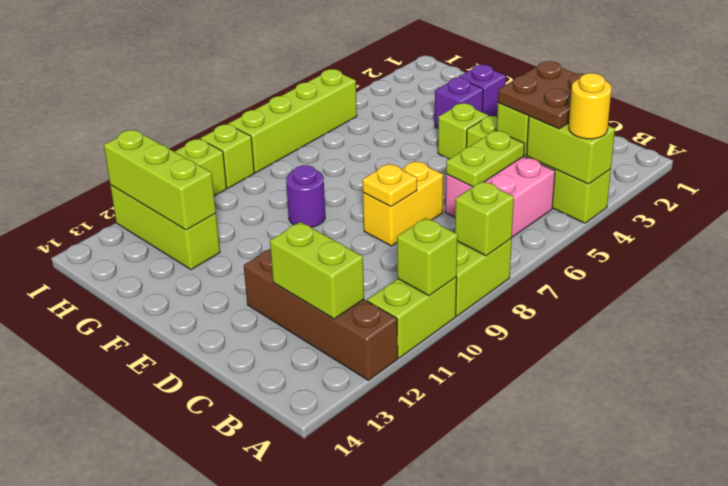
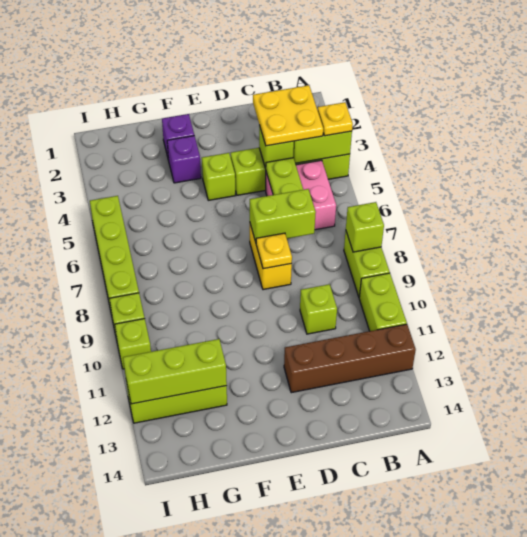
yellow 1x1 round brick [569,73,611,139] -> yellow 1x1 plate [318,102,353,136]
lime 1x1 brick [397,218,458,296] -> lime 1x1 brick moved to [300,284,337,334]
brown 2x2 plate [498,61,584,129] -> yellow 2x2 plate [253,85,323,146]
lime 1x2 brick [270,222,364,319] -> lime 1x2 brick moved to [250,189,316,242]
purple 1x1 round brick [286,165,325,227] -> none

